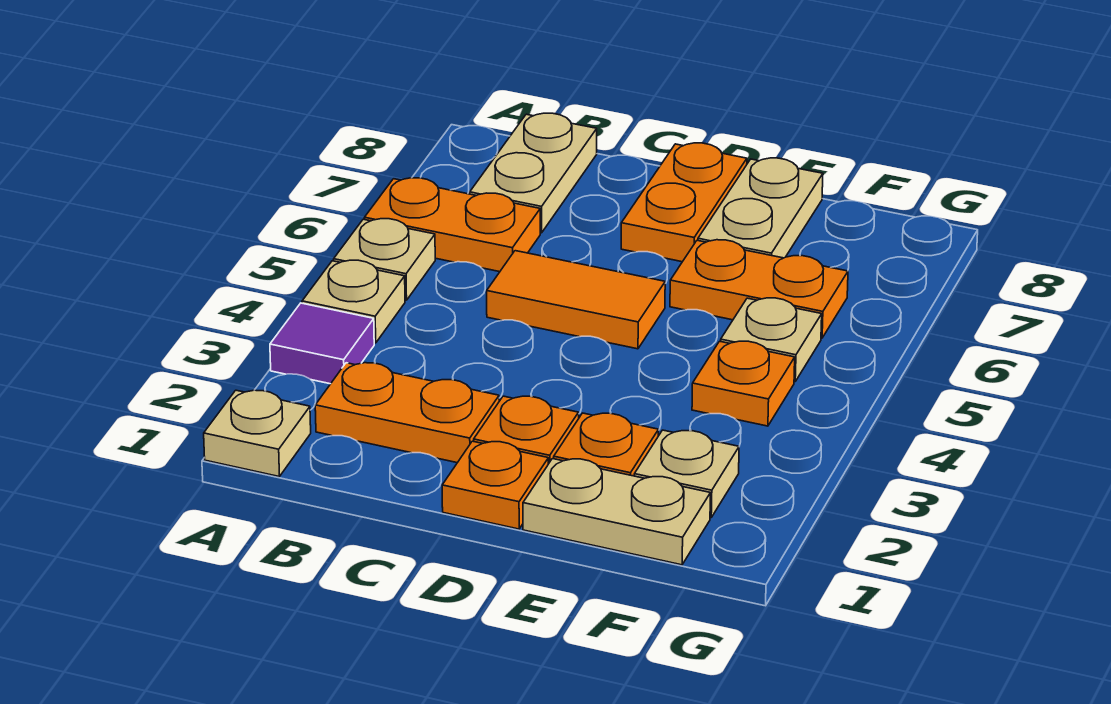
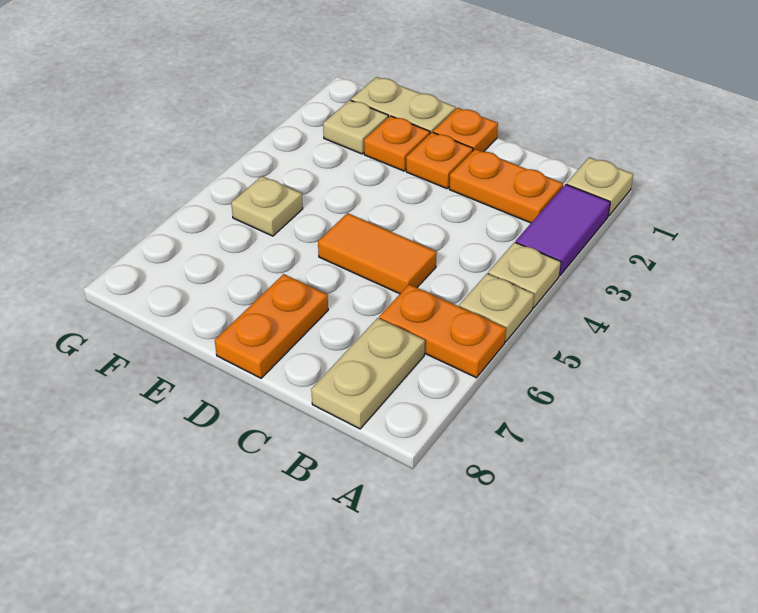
purple 1x1 tile [270,303,374,384] -> purple 1x2 tile [516,184,610,276]
orange 1x2 plate [670,240,848,338] -> none
tan 1x2 plate [698,158,823,258] -> none
orange 1x1 plate [692,341,795,426] -> none

